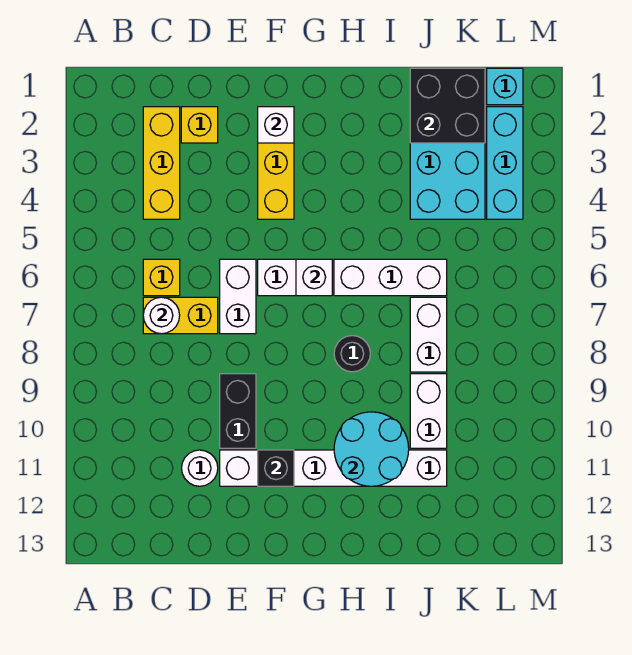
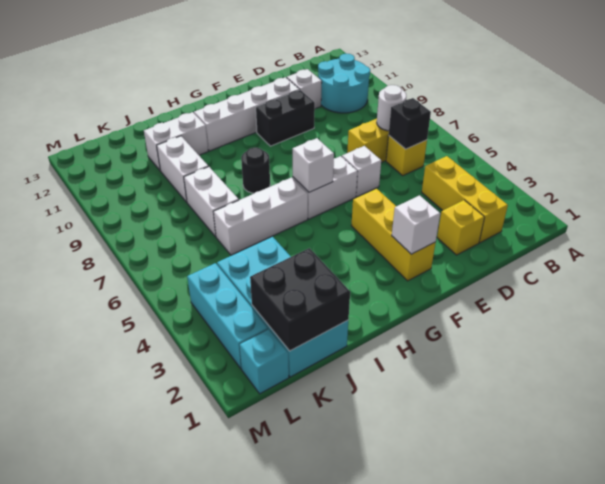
white 1x1 round brick [182,450,218,486] -> white 1x1 brick [287,69,322,109]
white 1x2 brick [220,259,256,334] -> white 1x1 brick [342,146,381,197]
black 1x2 brick [220,374,256,448] -> black 1x2 brick turned to [256,90,315,146]
black 1x1 brick [258,450,294,486] -> black 1x1 brick moved to [389,98,431,149]
cyan 2x2 round brick [334,412,409,486] -> cyan 2x2 round brick moved to [318,54,370,113]

